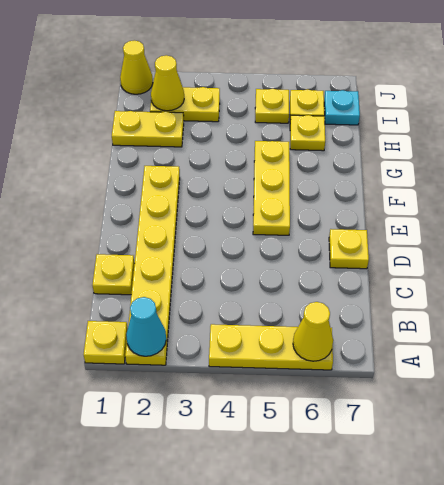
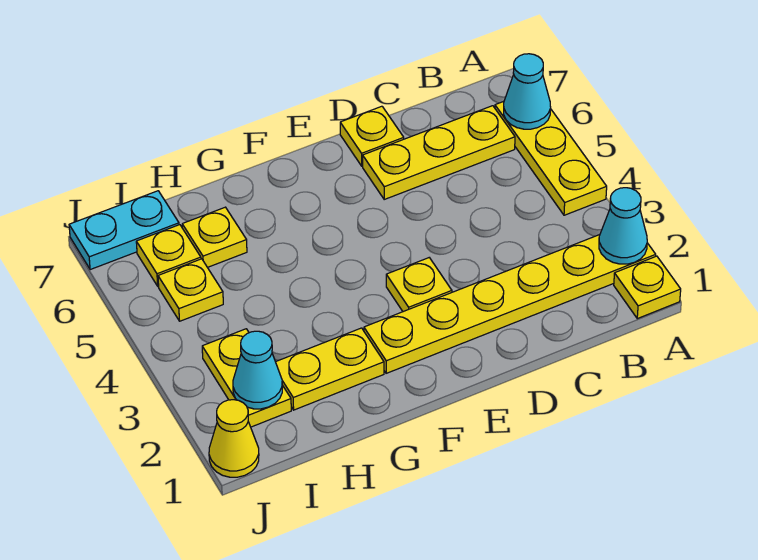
yellow 1x1 cone [293,302,333,361] -> cyan 1x1 cone [504,54,551,129]
yellow 1x1 plate [93,254,135,295] -> yellow 1x1 plate moved to [386,258,452,312]
yellow 1x3 plate [253,141,290,235] -> yellow 1x3 plate moved to [363,106,515,199]
yellow 1x2 plate [112,111,184,147] -> yellow 1x2 plate turned to [276,328,384,410]
yellow 1x1 cone [151,55,184,111] -> cyan 1x1 cone [233,331,282,409]
cyan 1x1 plate [324,90,360,125] -> cyan 1x2 plate [69,191,179,270]

